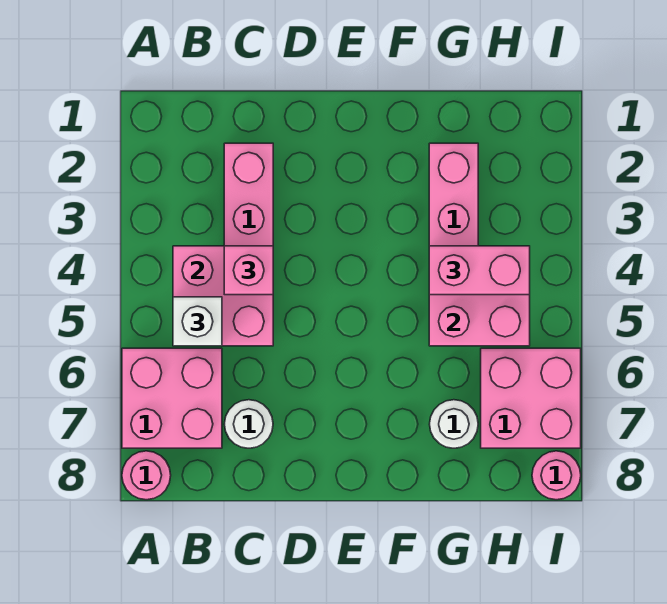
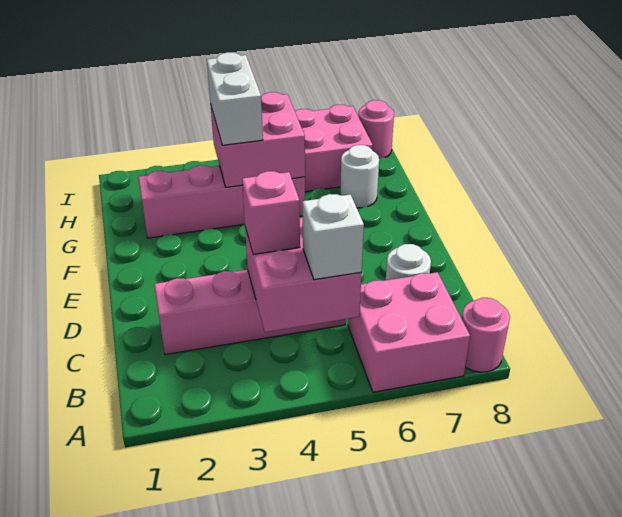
pink 1x2 brick [429,246,530,295] -> white 1x2 brick [207,52,263,145]

